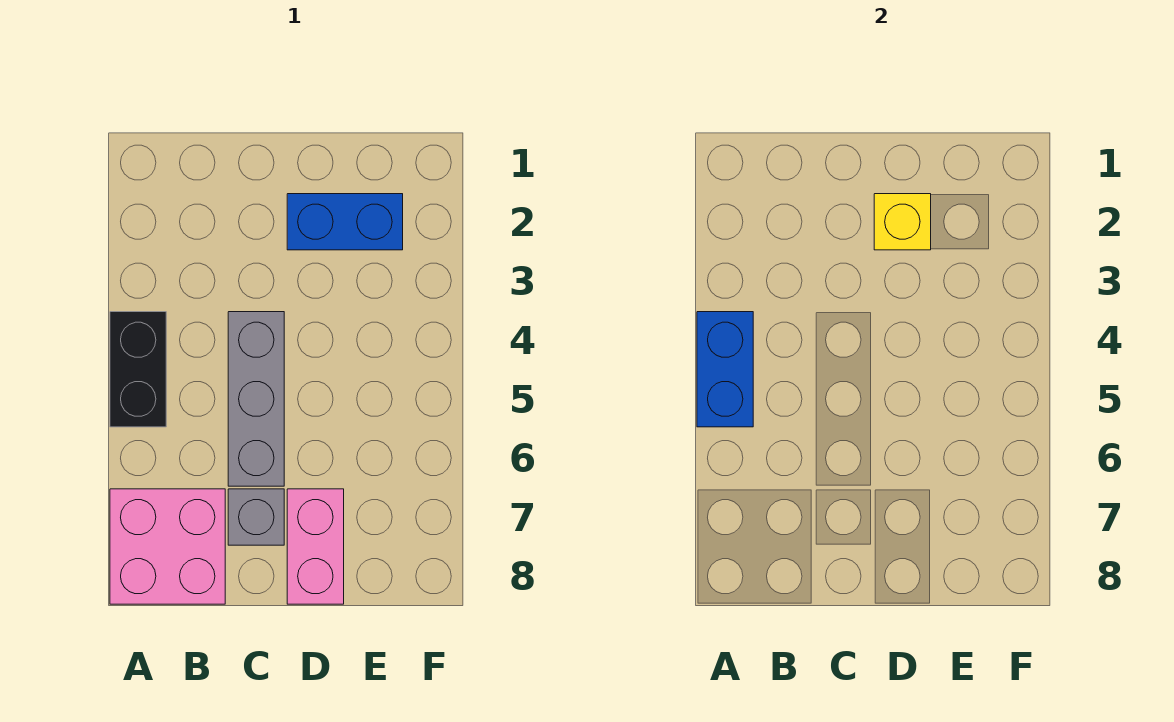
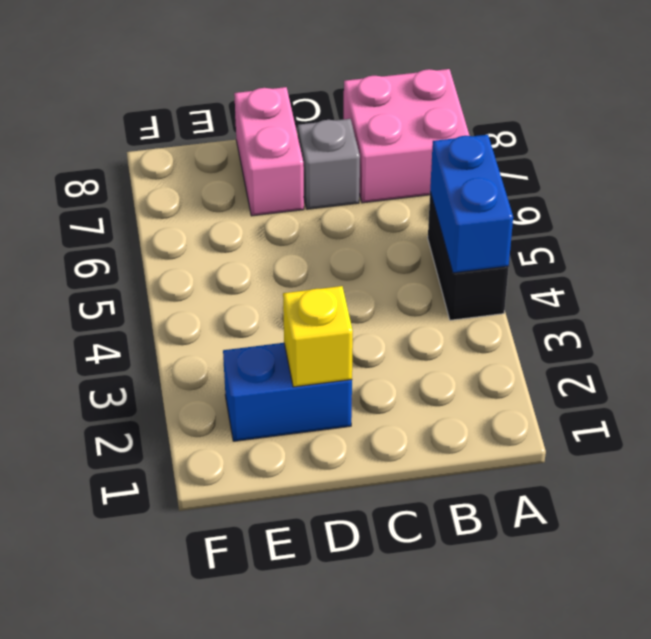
grey 1x3 brick [228,312,284,486] -> none

